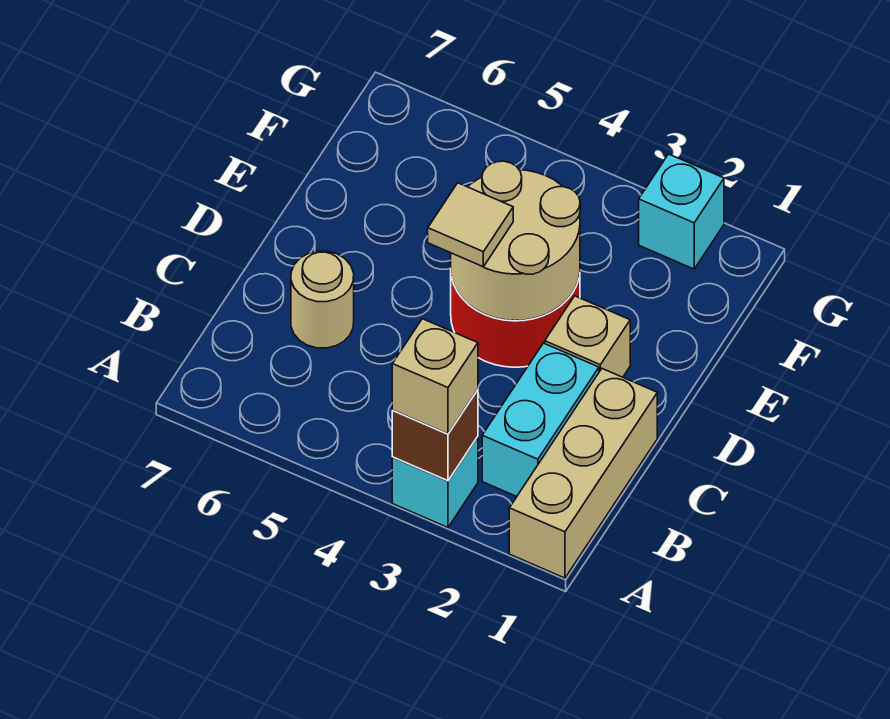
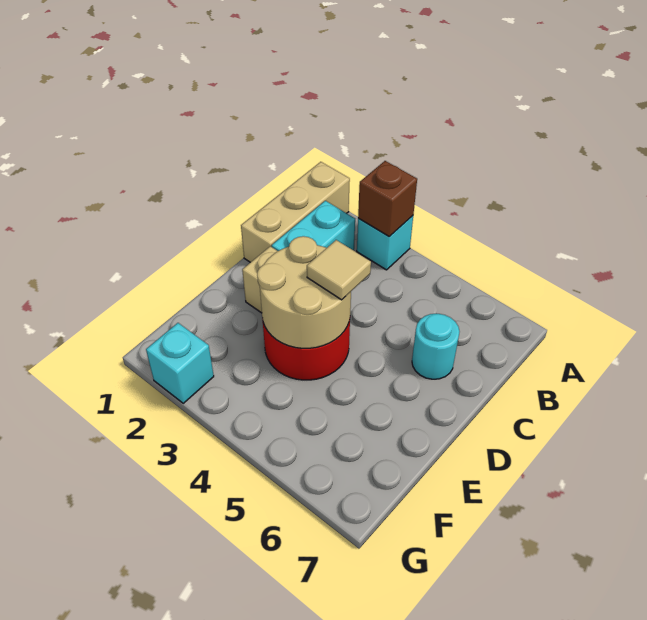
tan 1x1 brick [392,319,478,434] -> none
tan 1x1 round brick [291,251,354,348] -> cyan 1x1 round brick [412,314,460,379]

